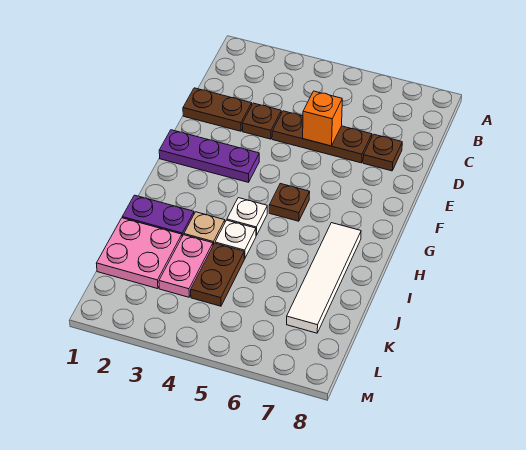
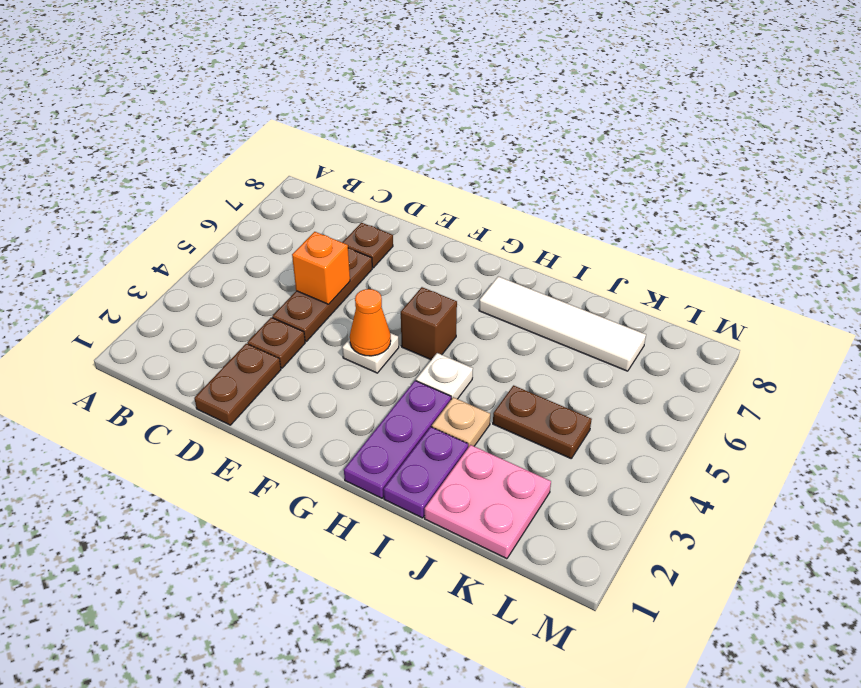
purple 1x3 plate [159,130,259,182] -> purple 1x3 plate moved to [344,381,451,498]
none -> orange 1x1 cone [350,289,391,356]
brown 1x1 plate [269,184,310,221] -> brown 1x1 brick [401,287,457,360]
white 1x1 plate [215,220,256,259] -> white 1x1 plate moved to [342,333,399,373]
pink 1x2 plate [159,235,213,297] -> none

